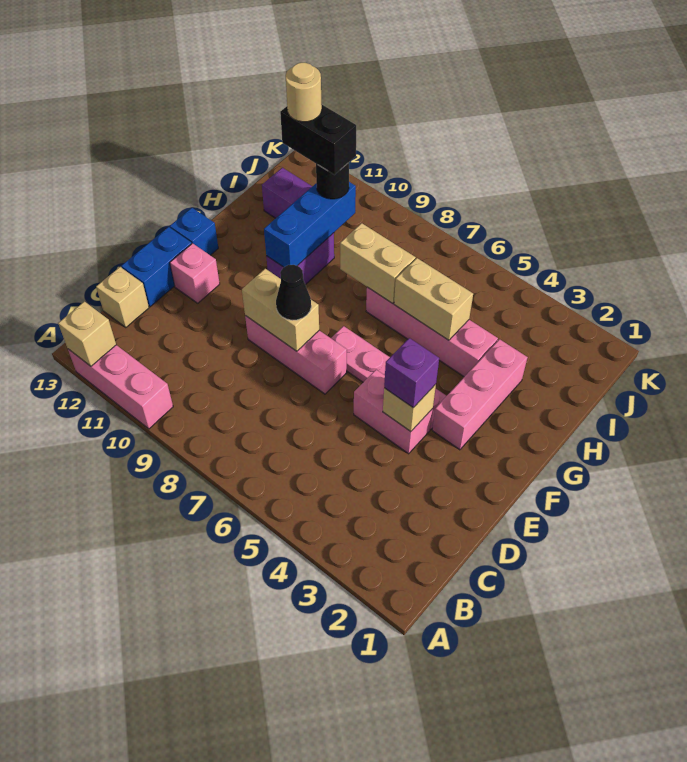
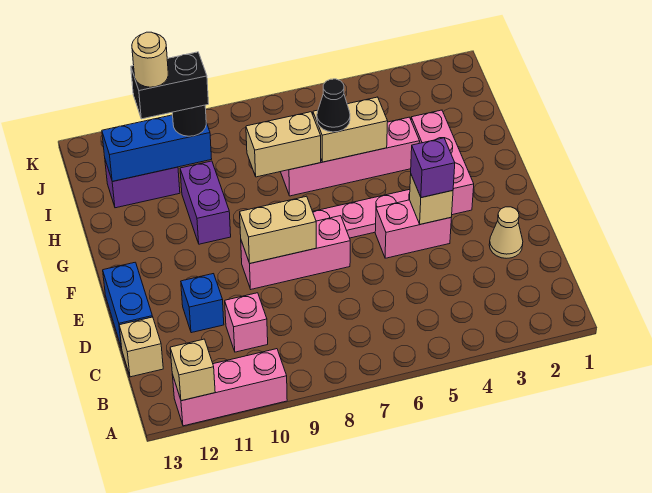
none -> tan 1x1 cone [489,207,523,258]
black 1x1 cone [276,265,311,320] -> black 1x1 cone moved to [317,79,350,132]
pink 1x1 brick [170,243,220,303] -> pink 1x1 brick moved to [225,293,268,352]
blue 1x1 brick [170,208,218,255] -> blue 1x1 brick moved to [181,274,224,333]
blue 1x3 brick [264,182,356,267] -> blue 1x3 brick turned to [102,115,212,181]

